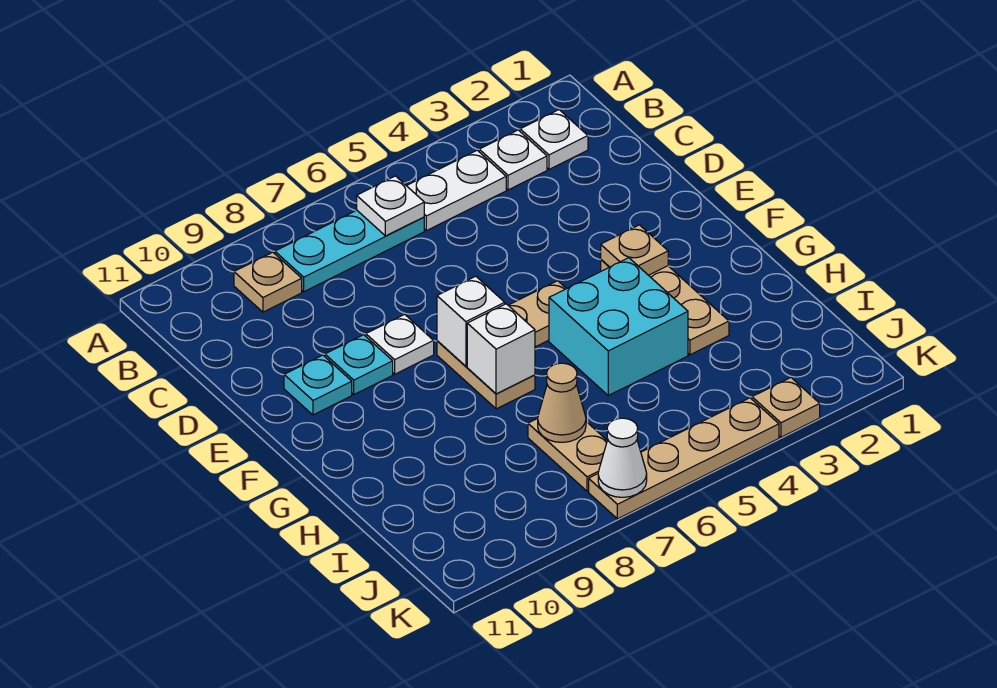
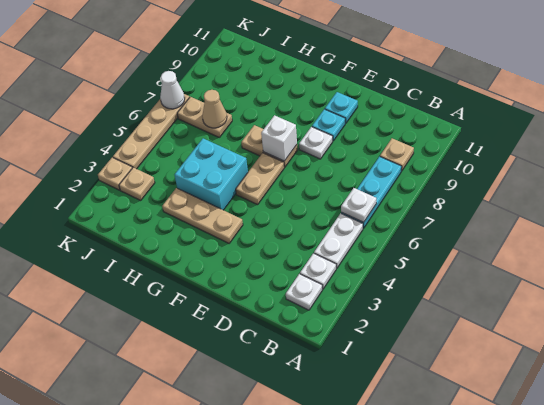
tan 1x1 plate [601,225,668,275] -> tan 1x1 plate moved to [119,167,155,200]
white 1x1 brick [467,304,535,394] -> none

